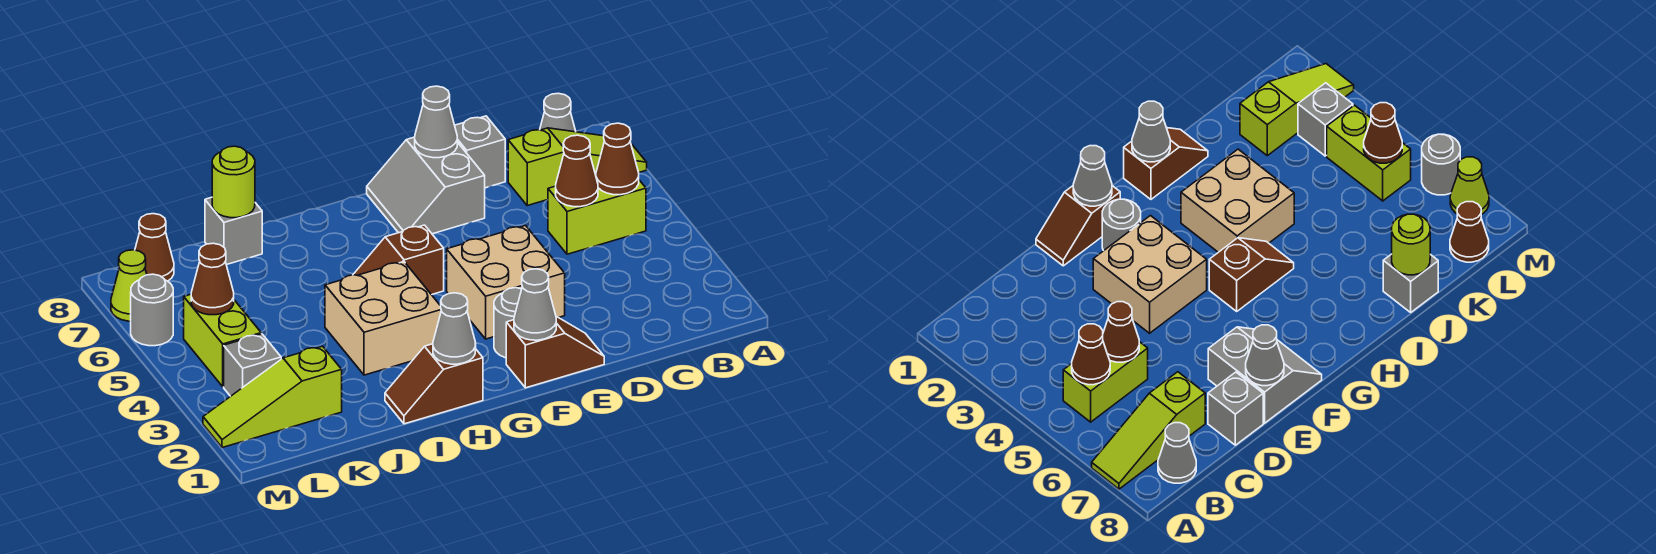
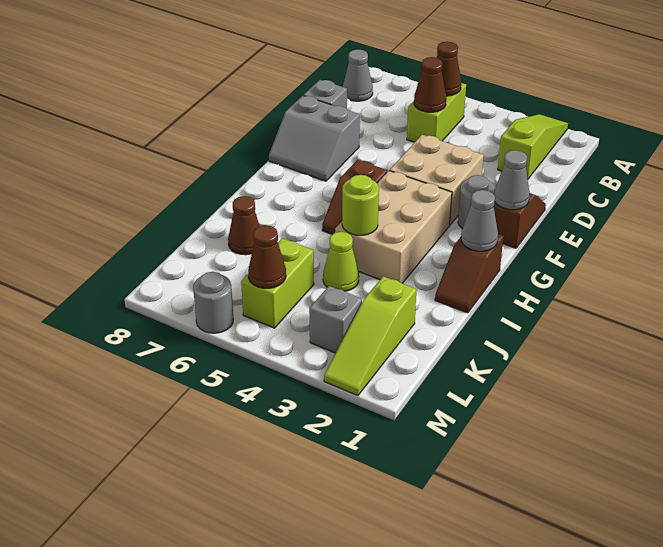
lime 1x3 slope [508,128,647,205] -> lime 1x3 slope moved to [498,114,568,179]
grey 1x1 cone [415,86,457,158] -> none
tan 2x2 brick [325,262,441,375] -> tan 2x3 brick [335,171,452,283]
grey 1x1 brick [205,197,263,265] -> none
lime 1x1 round brick [212,146,255,218] -> lime 1x1 round brick moved to [342,175,379,235]
lime 1x2 brick [184,295,261,387] -> lime 1x2 brick turned to [241,238,314,328]
brown 1x1 cone [135,214,174,281] -> brown 1x1 cone moved to [228,196,260,255]
lime 1x1 cone [111,250,147,321] -> lime 1x1 cone moved to [323,232,359,291]

